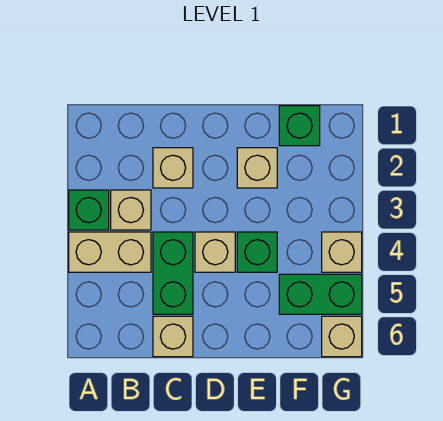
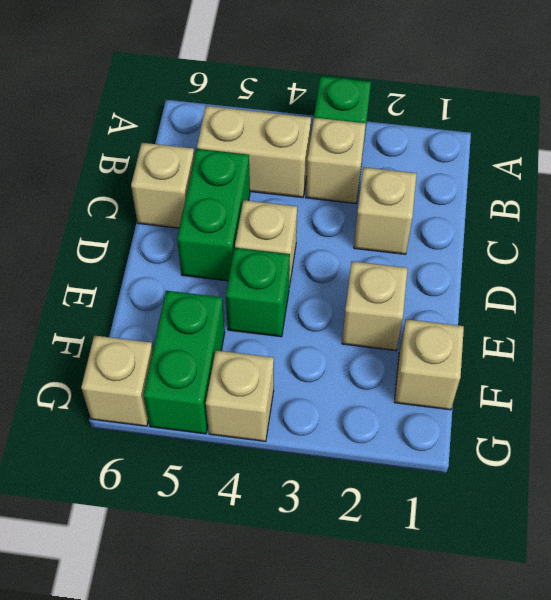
tan 1x2 brick [69,232,151,272] -> tan 1x2 brick turned to [197,106,311,198]
green 1x2 brick [153,232,193,314] -> green 1x2 brick turned to [177,149,250,281]
green 1x1 brick [279,106,320,146] -> tan 1x1 brick [395,319,464,410]

